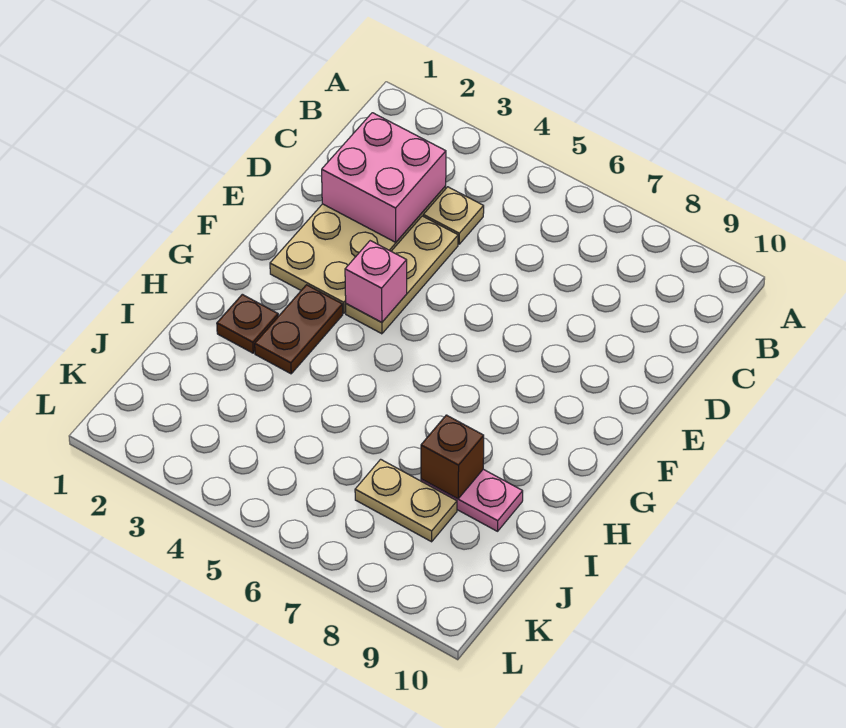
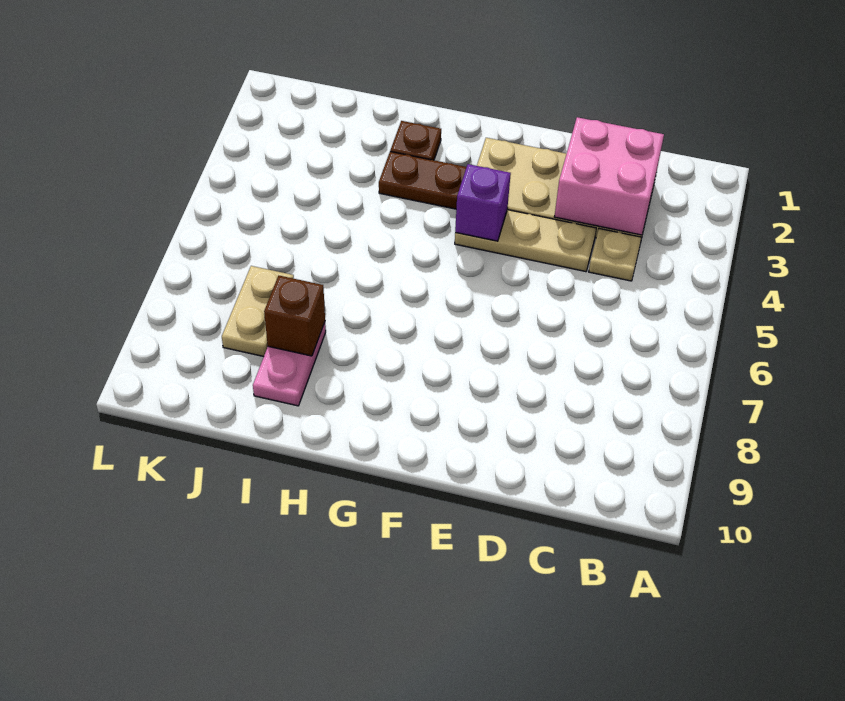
pink 1x1 brick [345,241,407,322] -> purple 1x1 brick [455,164,511,241]

